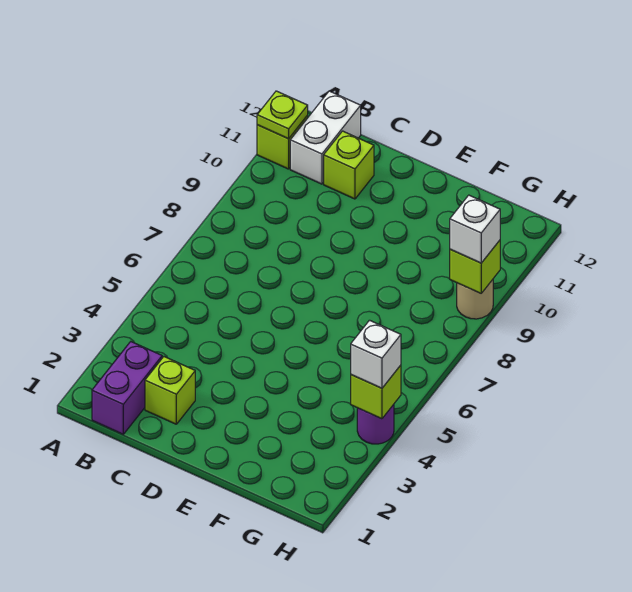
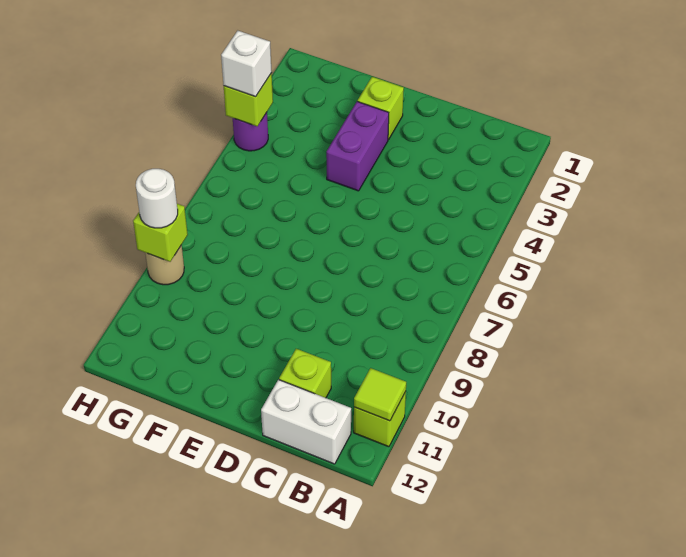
lime 1x1 plate [257,91,308,139] -> lime 1x1 tile [354,368,406,421]
purple 1x2 brick [92,342,162,434] -> purple 1x2 brick moved to [326,101,389,191]
white 1x2 brick [290,91,361,184] -> white 1x2 brick turned to [261,380,351,464]
lime 1x1 brick [145,357,195,424] -> lime 1x1 brick moved to [358,77,404,140]
white 1x1 brick [450,195,500,263] -> white 1x1 round brick [136,169,178,228]

